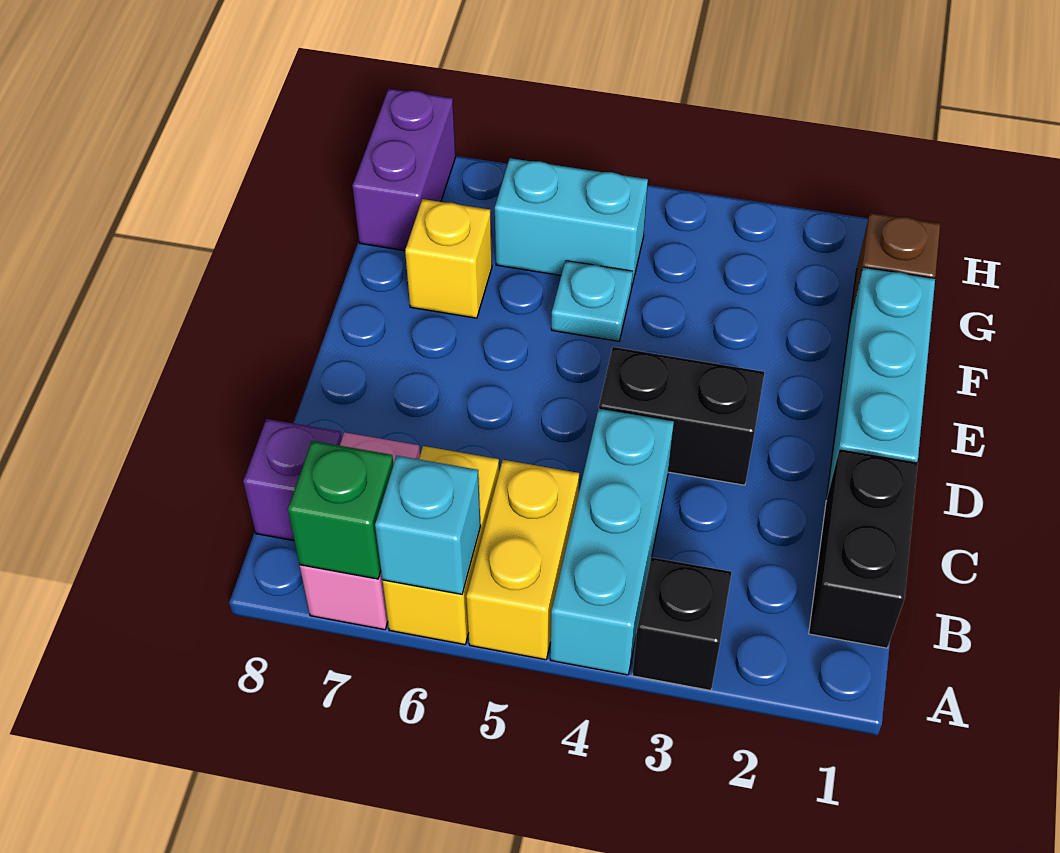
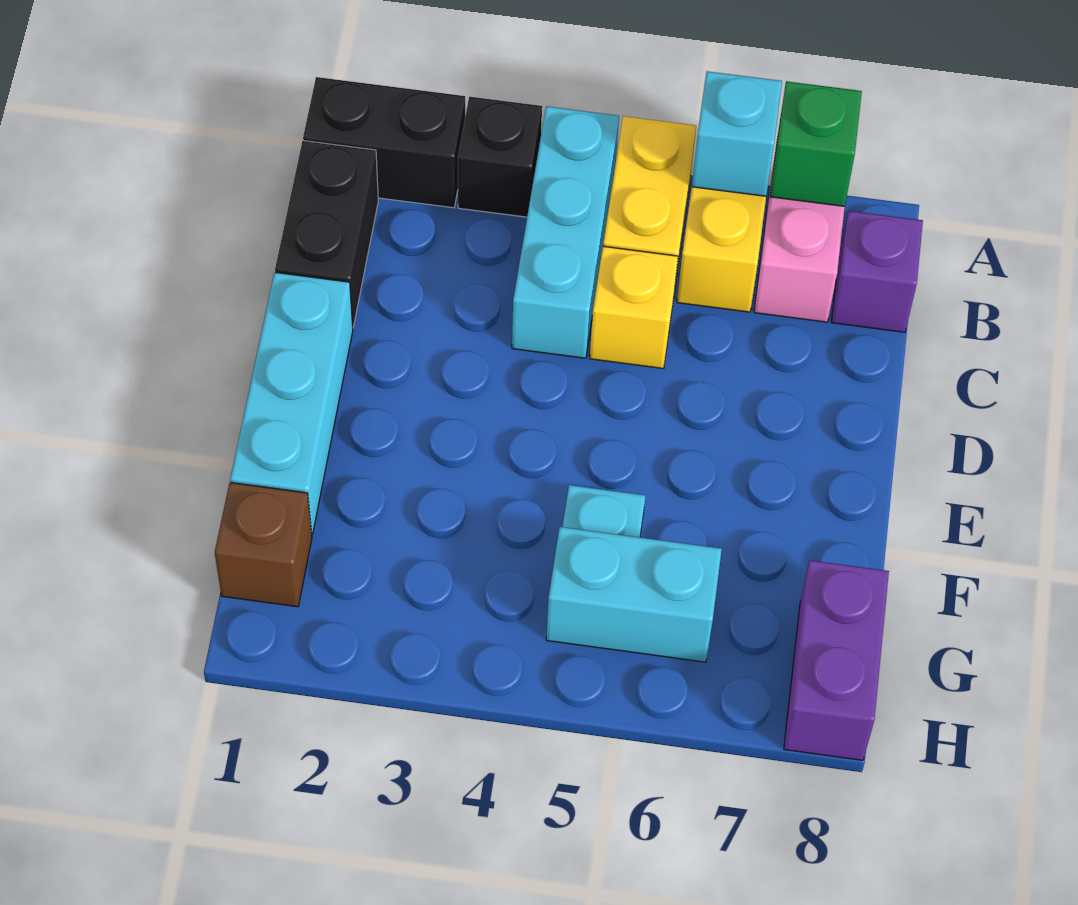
black 1x2 brick [599,347,765,485] -> black 1x2 brick moved to [303,77,465,208]
yellow 1x1 brick [405,199,492,318] -> yellow 1x1 brick moved to [590,246,678,369]

